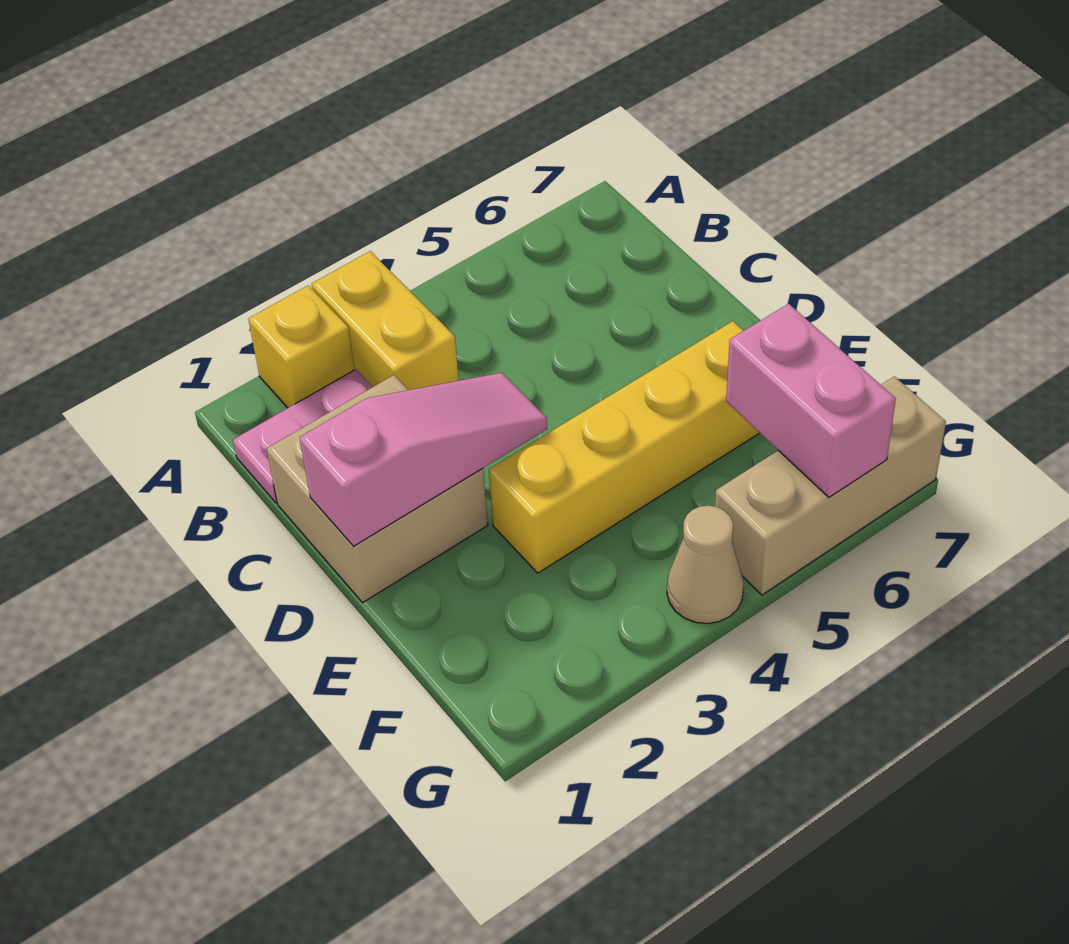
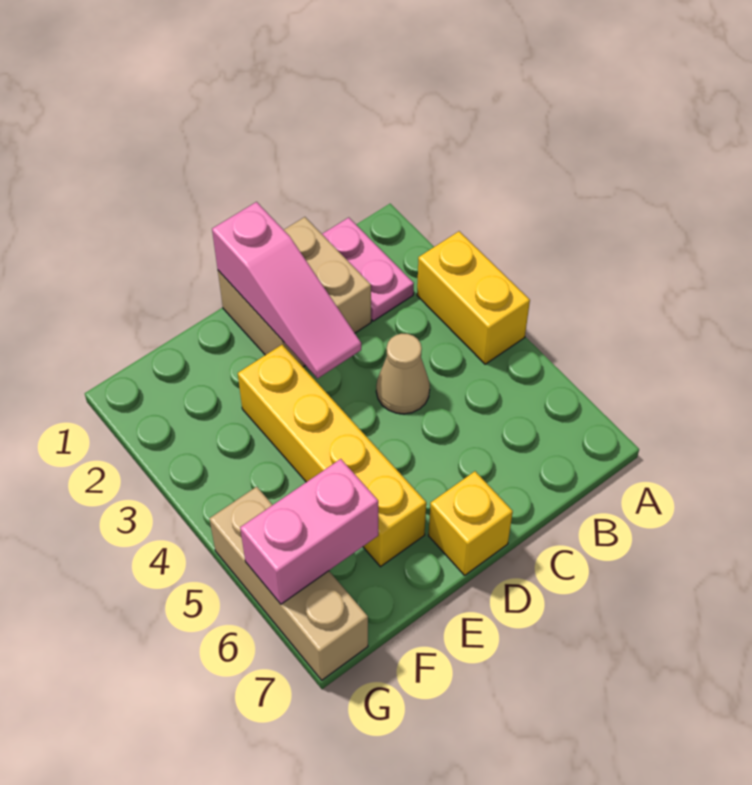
yellow 1x1 brick [248,285,355,408] -> yellow 1x1 brick moved to [428,471,513,575]
yellow 1x2 brick [312,251,459,390] -> yellow 1x2 brick turned to [417,231,530,364]
tan 1x1 cone [667,506,744,624] -> tan 1x1 cone moved to [376,333,430,414]

